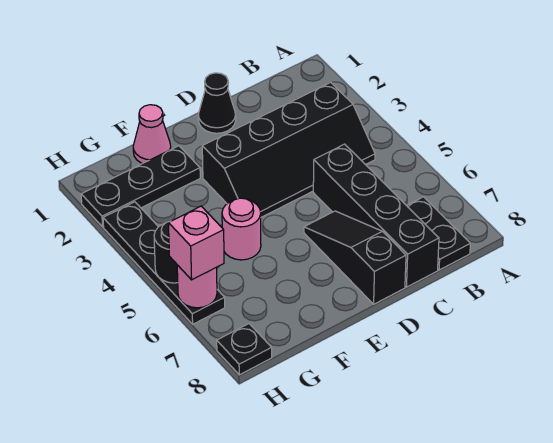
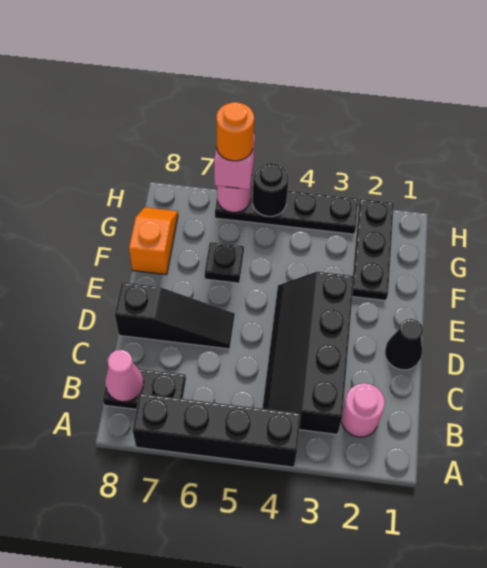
black 1x4 brick [313,144,439,287] -> black 1x4 brick moved to [132,394,301,467]
pink 1x1 cone [133,105,171,164] -> pink 1x1 cone moved to [105,350,144,402]
pink 1x1 round brick [222,198,261,260] -> pink 1x1 round brick moved to [341,383,385,437]
none -> orange 1x2 slope [129,207,178,275]
none -> orange 1x1 round brick [216,102,254,161]
black 1x1 plate [217,324,272,375] -> black 1x1 plate moved to [205,242,244,283]

